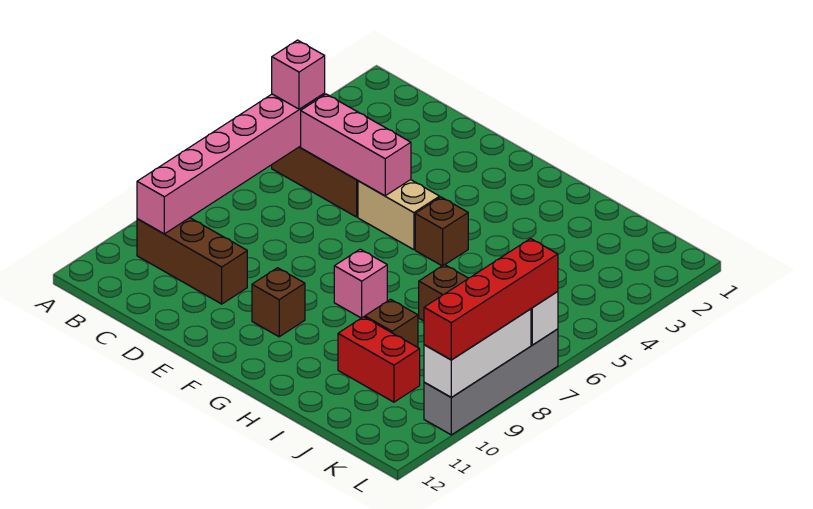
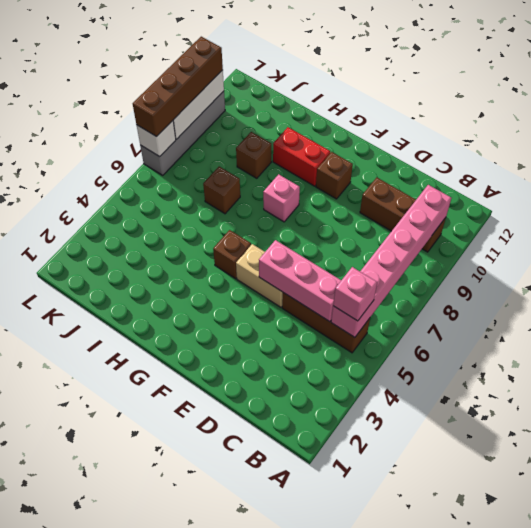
red 1x2 brick [338,317,420,402] -> red 1x2 brick moved to [273,127,330,186]
red 1x4 brick [424,239,558,360] -> brown 1x4 brick [133,37,223,137]

